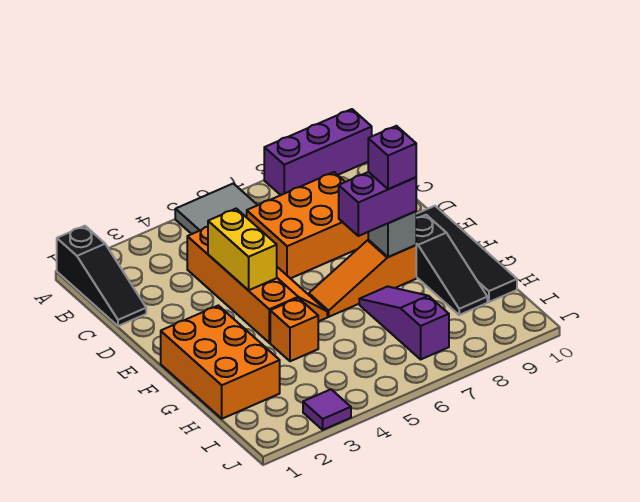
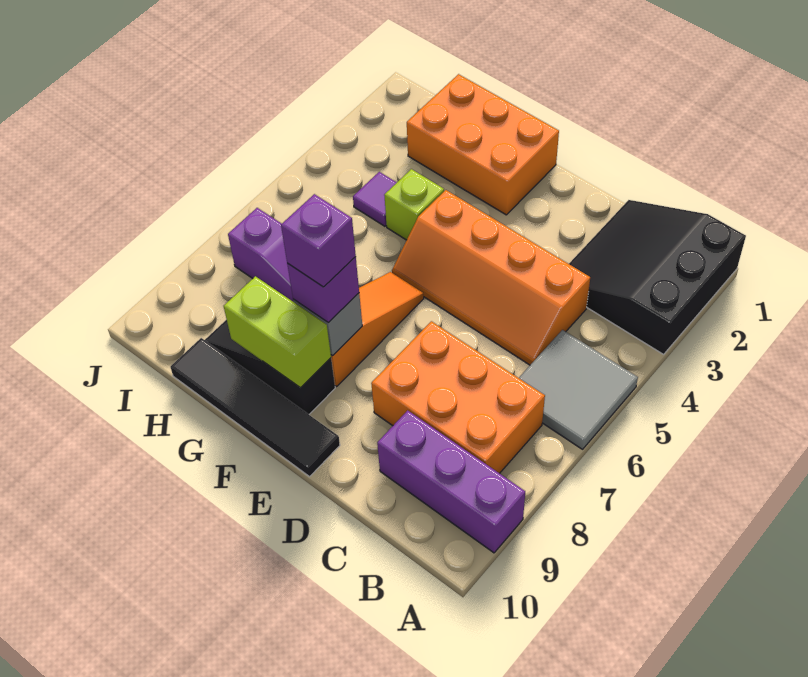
black 1x3 slope [57,226,146,326] -> black 3x3 slope [569,200,746,354]
purple 1x3 brick [264,109,372,195] -> purple 1x3 brick turned to [377,410,525,553]
orange 2x3 brick [247,172,368,278] -> orange 2x3 brick turned to [371,321,545,473]
yellow 1x2 brick [208,209,277,290] -> none
purple 1x2 brick [339,172,416,236] -> purple 1x1 brick [287,257,359,323]
none -> lime 1x2 brick [224,276,331,388]
orange 1x1 brick [270,298,318,361] -> lime 1x1 brick [384,169,444,240]
purple 1x1 tile [303,389,351,430] -> purple 1x1 tile moved to [353,172,397,226]

